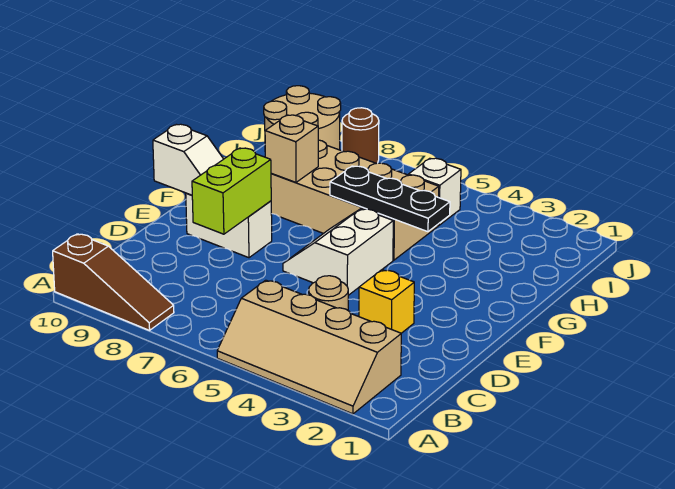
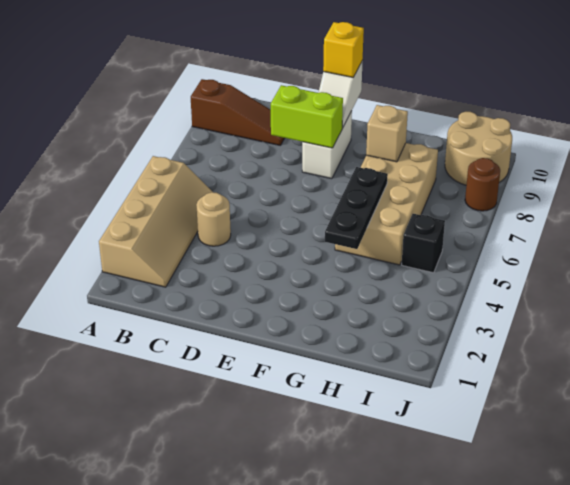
tan 2x4 slope [217,280,401,414] -> tan 2x4 slope turned to [99,156,212,287]
brown 1x3 slope [53,234,174,330] -> brown 1x3 slope turned to [191,79,284,145]
yellow 1x1 brick [359,270,414,333] -> yellow 1x1 brick moved to [323,22,364,77]
white 2x2 slope [283,209,393,295] -> none
white 1x1 brick [409,158,461,225] -> black 1x1 brick [402,214,445,273]

